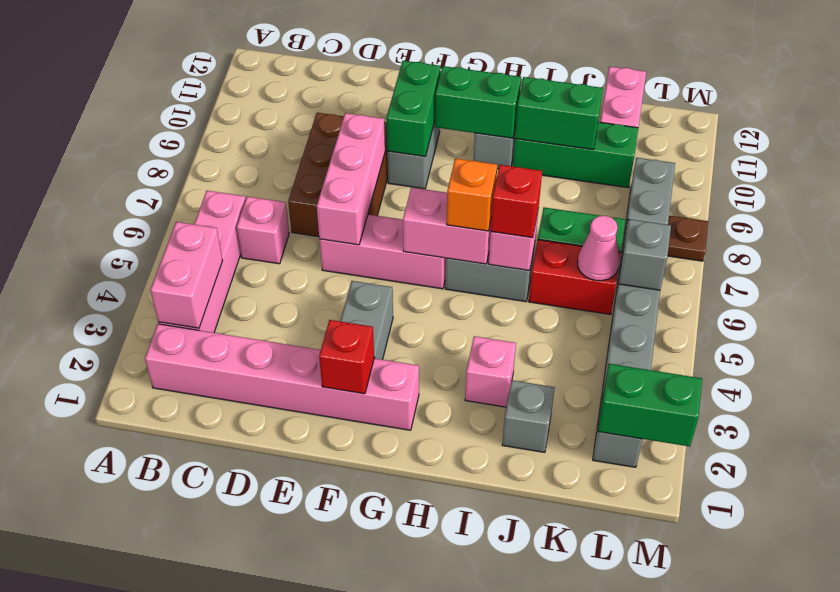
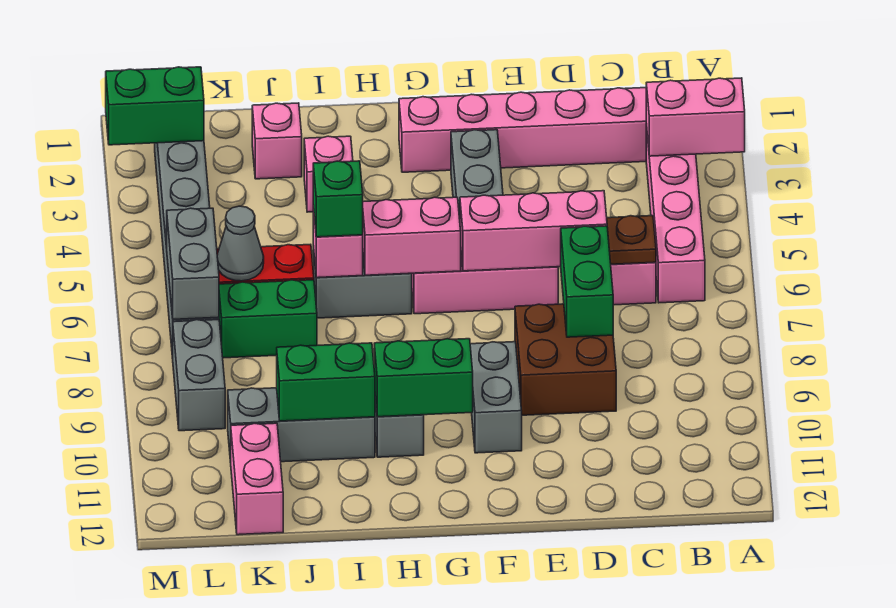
pink 1x2 brick [150,222,223,328] -> pink 1x2 brick turned to [646,78,745,156]
brown 2x3 brick [288,113,388,237] -> brown 2x2 brick [515,304,616,415]
pink 1x3 brick [317,113,385,245] -> pink 1x3 brick turned to [460,191,607,271]
red 1x1 brick [319,320,374,394] -> none
green 1x2 brick [386,61,441,157] -> green 1x2 brick moved to [561,226,613,337]
orange 1x1 brick [447,158,497,231] -> none
red 1x1 brick [491,165,542,238] -> green 1x1 brick [313,161,363,237]
green 1x3 brick [513,122,638,188] -> grey 1x3 brick [228,388,375,462]
grey 1x1 brick [502,380,555,452] -> pink 1x1 brick [252,103,302,179]
pink 1x1 cone [578,216,620,281] -> grey 1x1 cone [217,206,264,281]
grey 1x1 brick [619,219,671,290] -> grey 1x2 brick [167,208,219,319]
brown 1x1 plate [668,215,708,261] -> brown 1x1 plate moved to [607,216,656,264]

